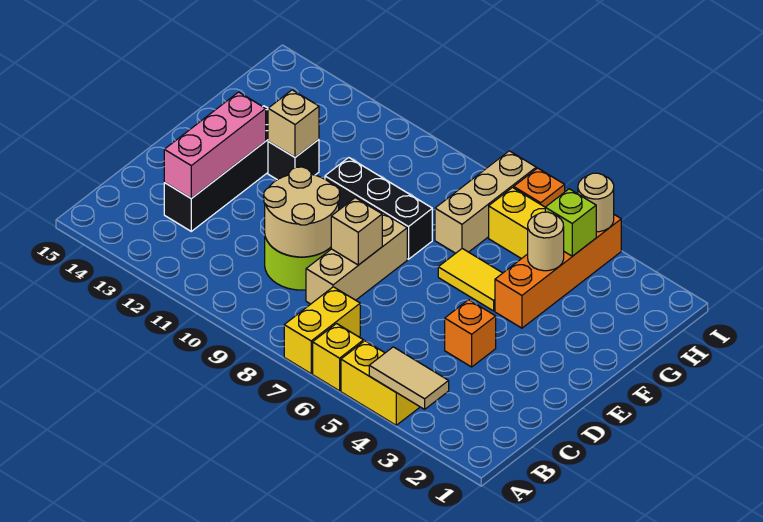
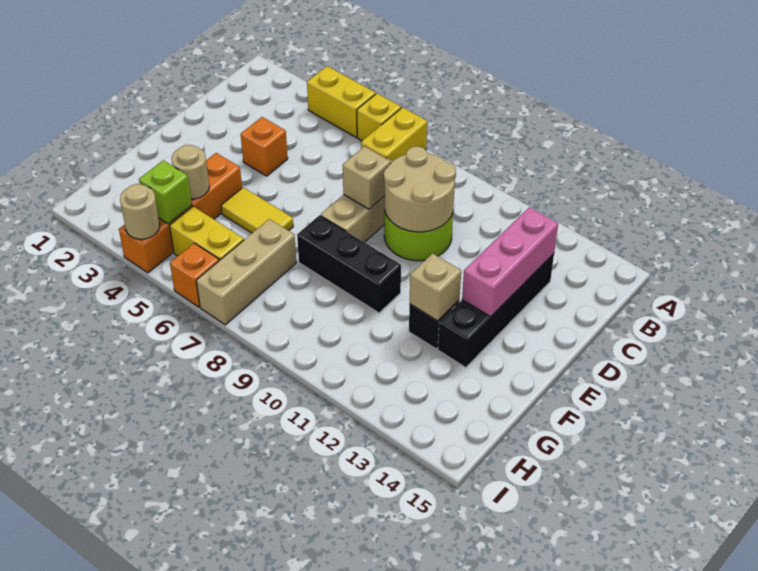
tan 1x2 tile [369,347,449,409] -> none

